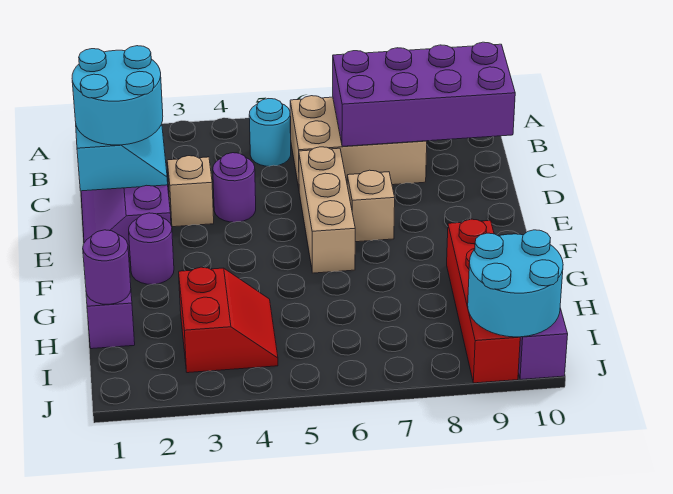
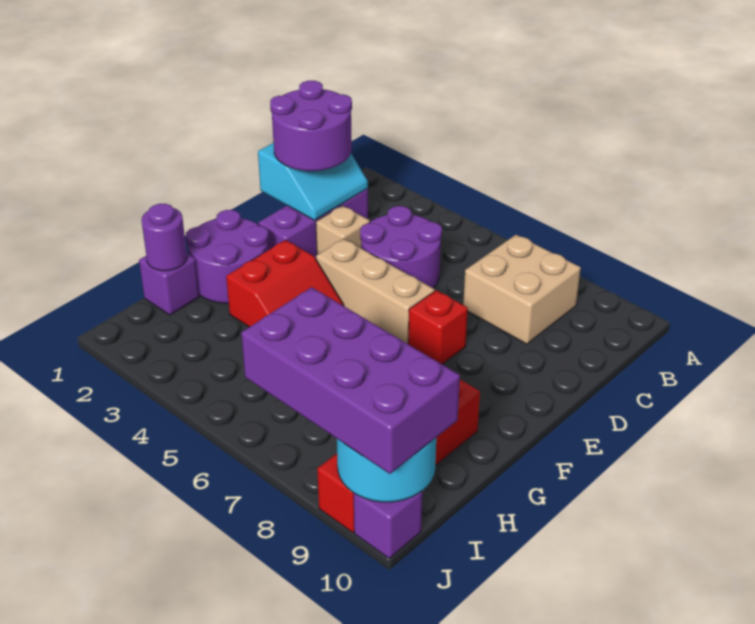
cyan 1x1 round brick [249,99,291,166] -> none
tan 2x3 brick [290,96,427,188] -> tan 2x2 brick [463,235,581,344]
purple 2x4 brick [333,42,515,146] -> purple 2x4 brick moved to [241,287,460,474]
cyan 2x2 round brick [72,46,163,145] -> purple 2x2 round brick [270,81,352,171]
purple 1x1 round brick [213,153,256,222] -> purple 2x2 round brick [360,206,442,288]
tan 1x3 brick [299,147,355,273] -> tan 1x3 brick turned to [316,239,435,344]
tan 1x1 brick [347,170,395,242] -> red 1x1 brick [408,290,468,364]
purple 1x1 round brick [129,213,174,284] -> purple 2x2 round brick [186,210,269,303]
red 2x2 slope [179,267,278,373] -> red 2x2 slope moved to [226,240,344,327]

